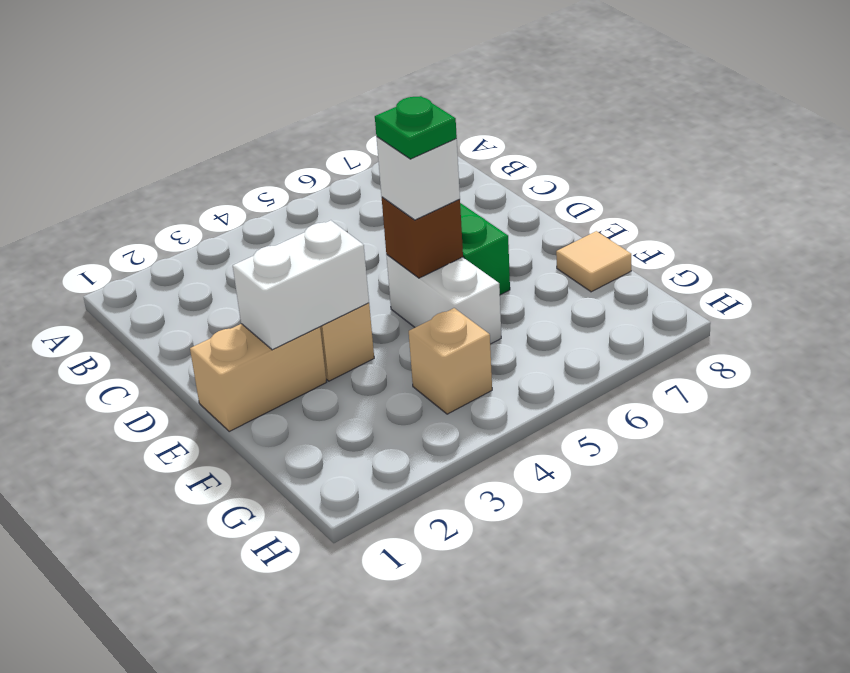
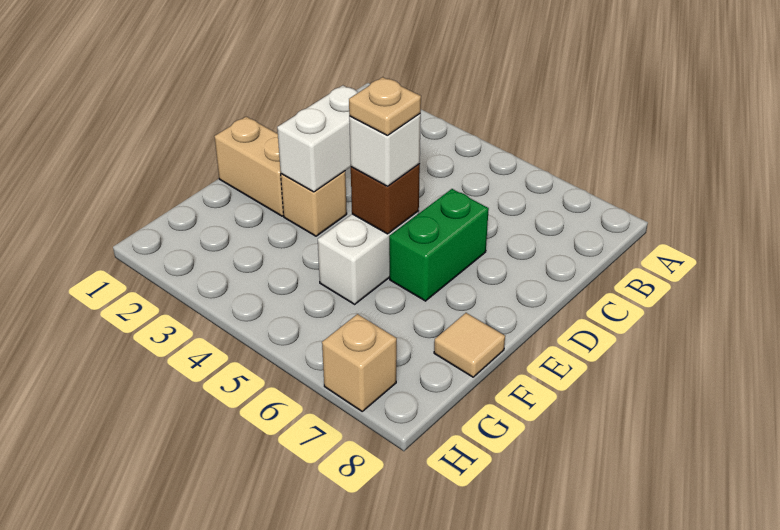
white 1x2 brick [233,220,369,350] -> white 1x2 brick turned to [277,85,358,192]
green 1x1 plate [375,96,457,159] -> tan 1x1 plate [349,77,421,135]
tan 1x1 brick [409,308,492,414] -> tan 1x1 brick moved to [322,314,397,411]

